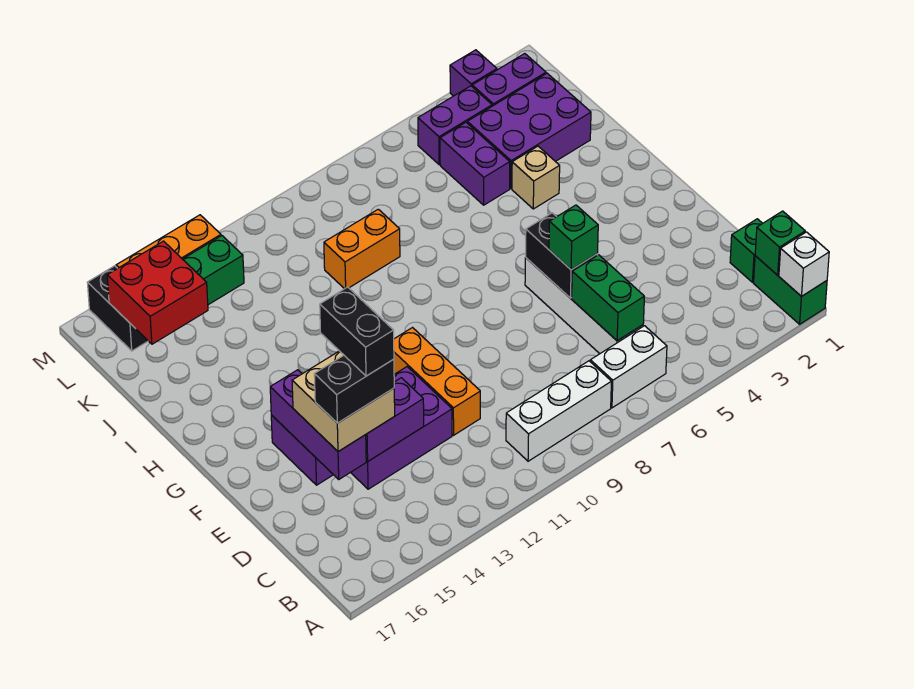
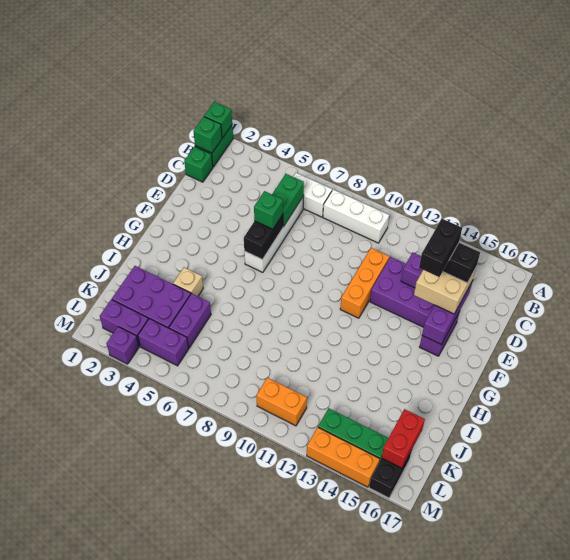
white 1x1 brick [779,232,829,296] -> green 1x1 brick [204,102,232,138]
orange 1x2 brick [324,209,400,289] -> orange 1x2 brick moved to [256,378,307,426]
red 2x2 brick [107,241,208,344] -> red 1x2 brick [382,409,425,468]

